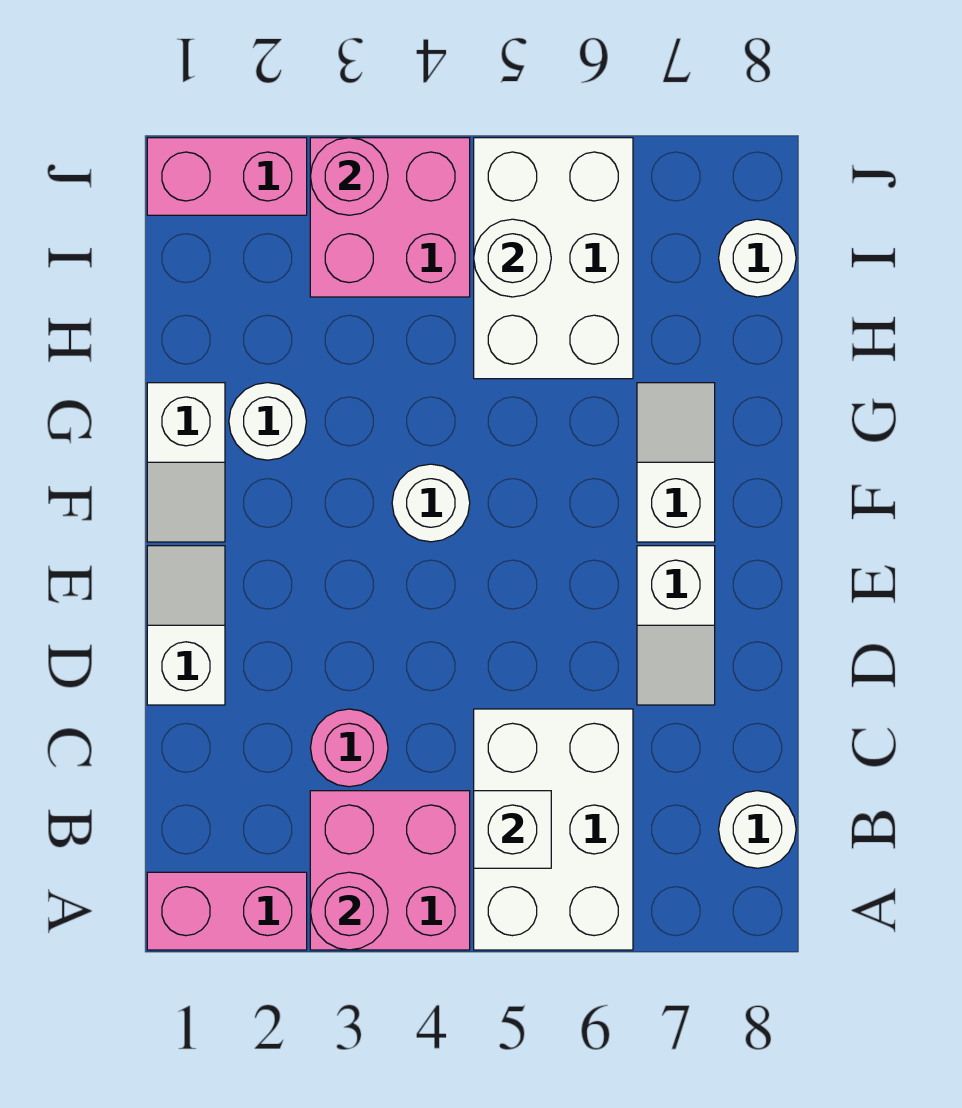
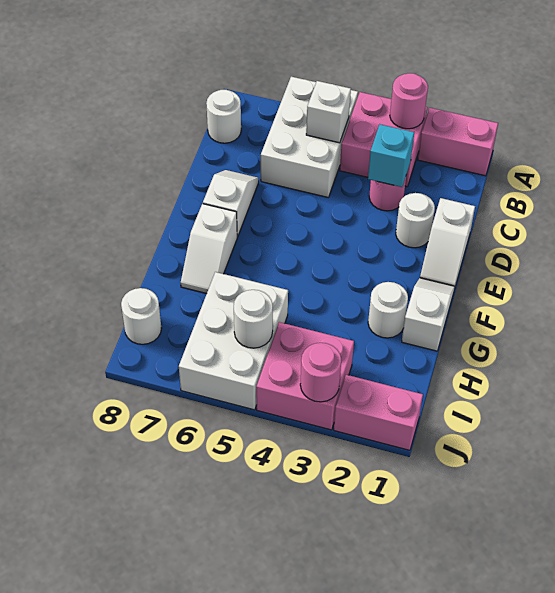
none -> cyan 1x1 brick [368,124,414,187]
white 1x1 round brick [392,464,470,542] -> white 1x1 round brick moved to [396,193,435,248]

